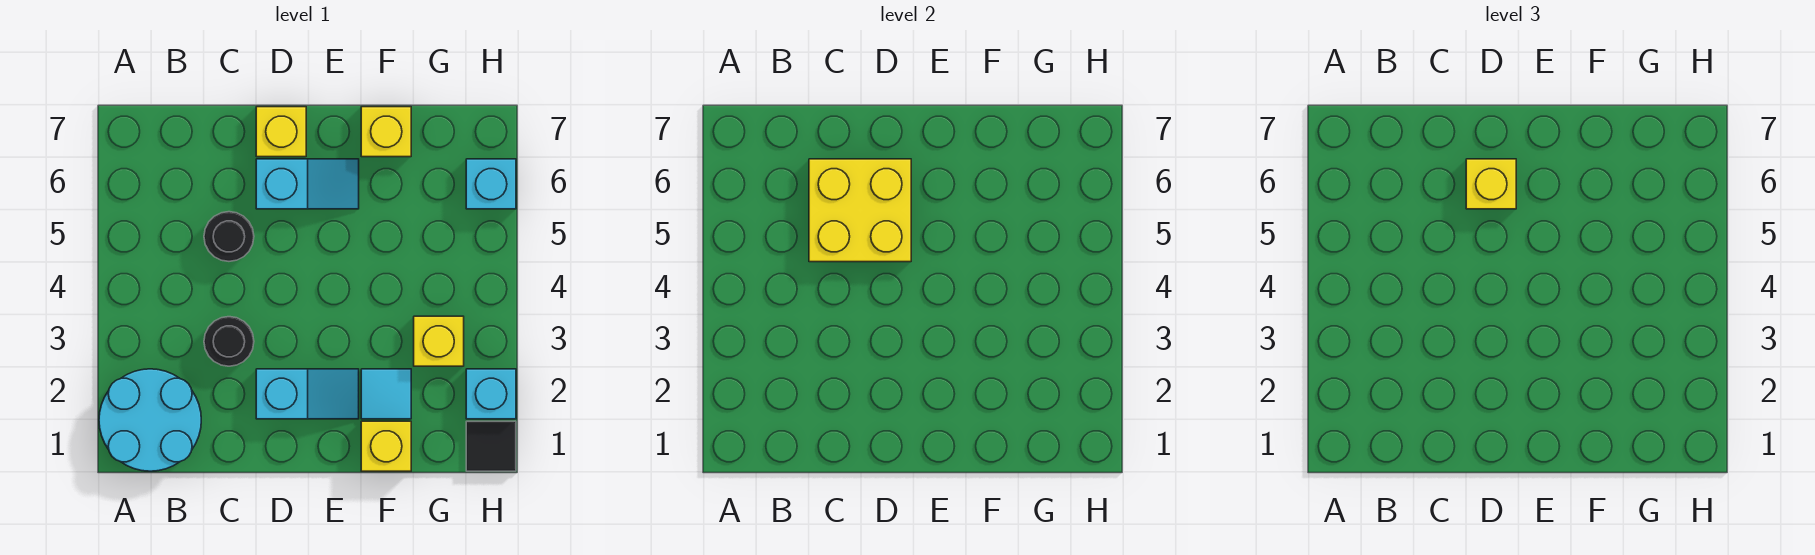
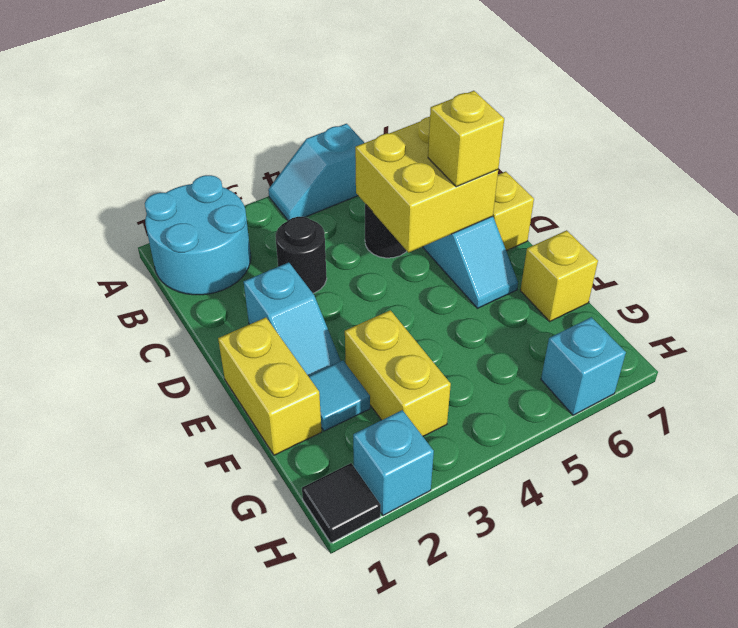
none -> cyan 1x2 slope [268,124,364,220]
yellow 1x1 brick [361,421,411,471] -> yellow 1x2 brick [218,317,322,455]
yellow 1x1 brick [414,316,464,366] -> yellow 1x2 brick [345,310,451,436]

